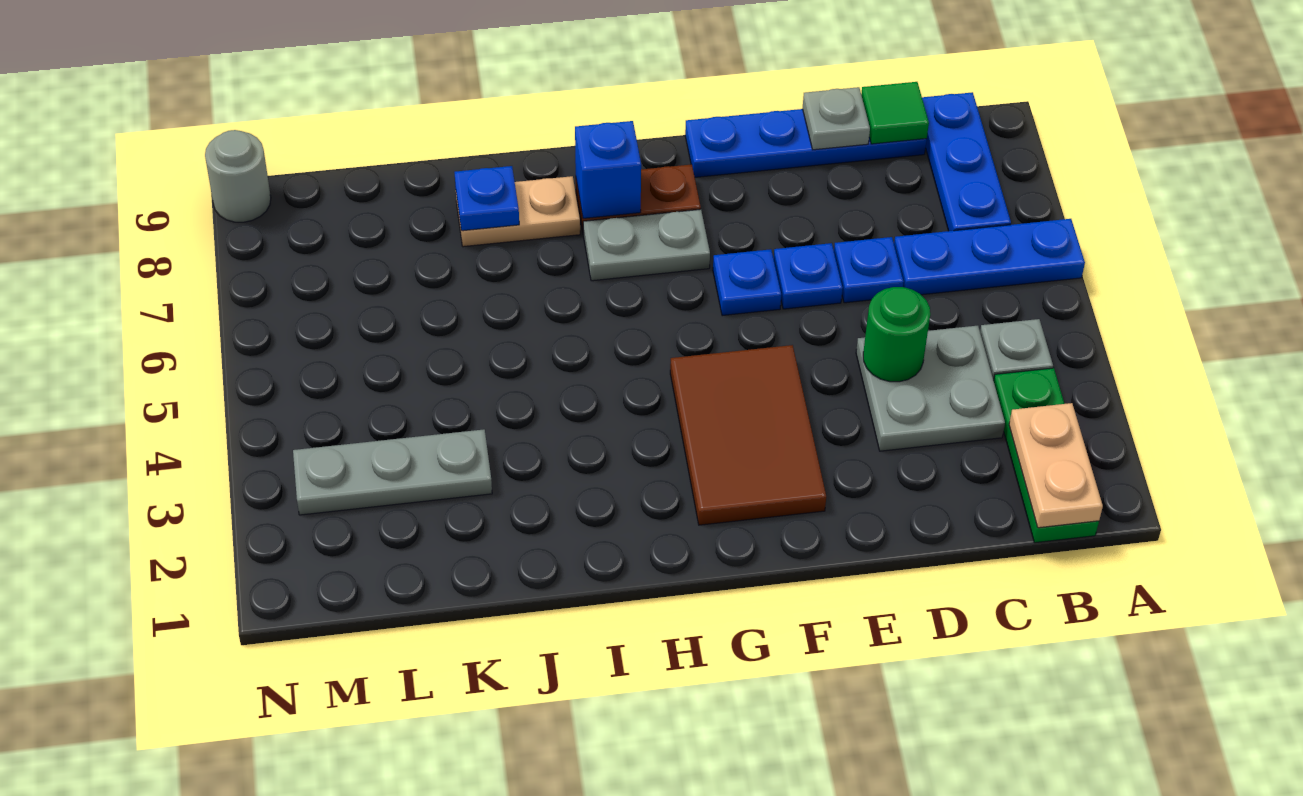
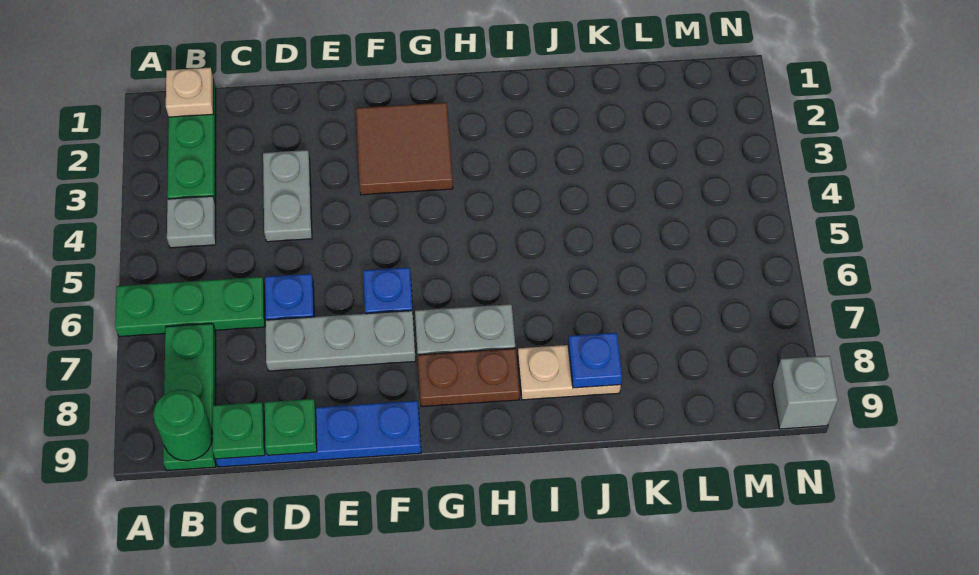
blue 1x3 plate [894,219,1085,295] -> green 1x3 plate [115,277,265,337]
tan 1x2 plate [1009,403,1103,528] -> tan 1x1 plate [166,67,213,117]
blue 1x3 plate [922,92,1011,231] -> green 1x3 plate [163,324,216,470]
grey 2x2 plate [856,326,1005,451] -> grey 1x2 plate [263,150,312,242]
green 1x1 tile [861,82,929,144] -> green 1x1 plate [213,402,265,459]
green 1x1 round brick [863,287,930,382] -> green 1x1 round brick moved to [153,390,213,461]
grey 1x1 plate [803,87,870,150] -> green 1x1 plate [265,399,317,455]
blue 1x1 plate [774,243,843,309] -> none
brown 2x3 tile [670,345,826,525] -> brown 2x2 tile [356,103,453,195]
blue 1x1 brick [575,121,641,218] -> none
grey 1x3 plate [293,429,492,515] -> grey 1x3 plate moved to [265,311,416,371]
grey 1x1 round brick [205,130,271,222] -> grey 1x1 brick [772,356,838,429]

